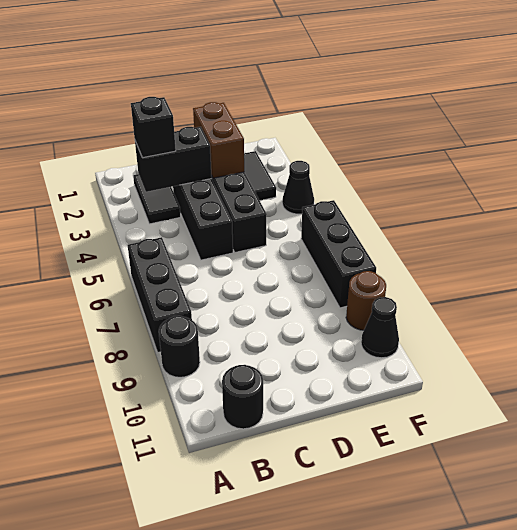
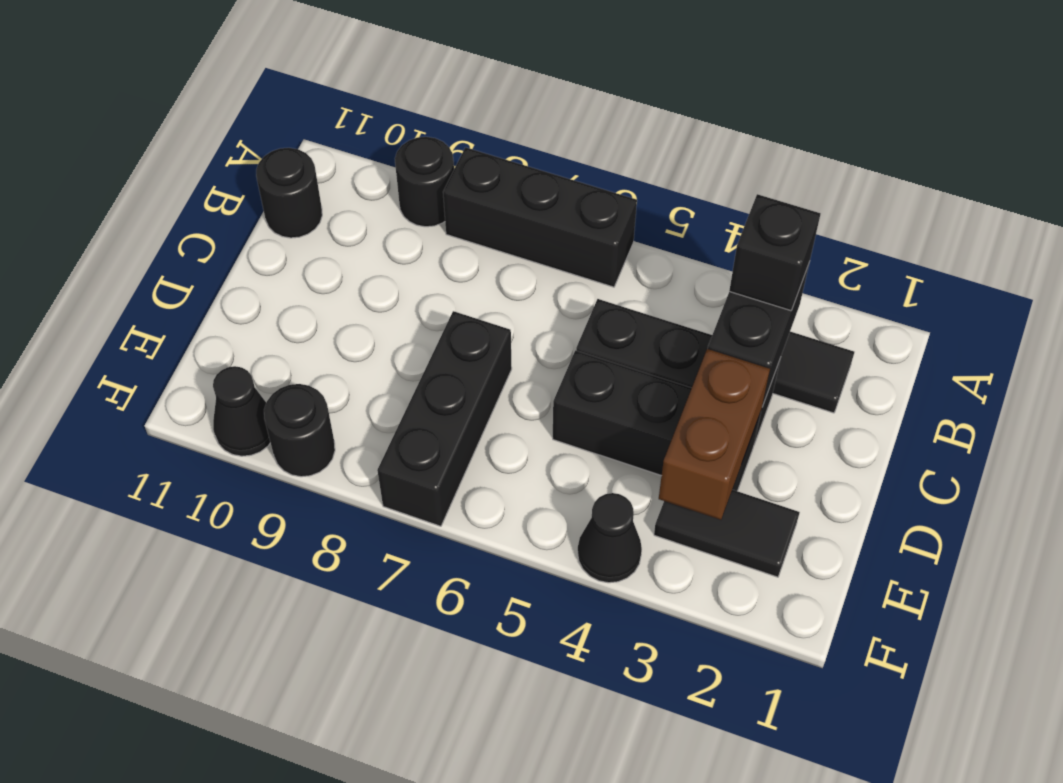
brown 1x2 brick [193,102,244,178] -> brown 1x2 brick turned to [659,349,770,520]
black 1x3 brick [301,200,376,308] -> black 1x3 brick turned to [377,311,512,526]
brown 1x1 round brick [346,271,386,330] -> black 1x1 round brick [264,384,335,477]

